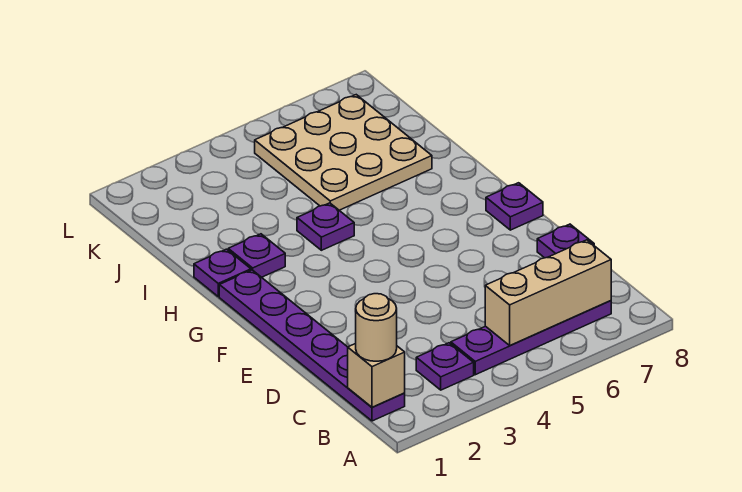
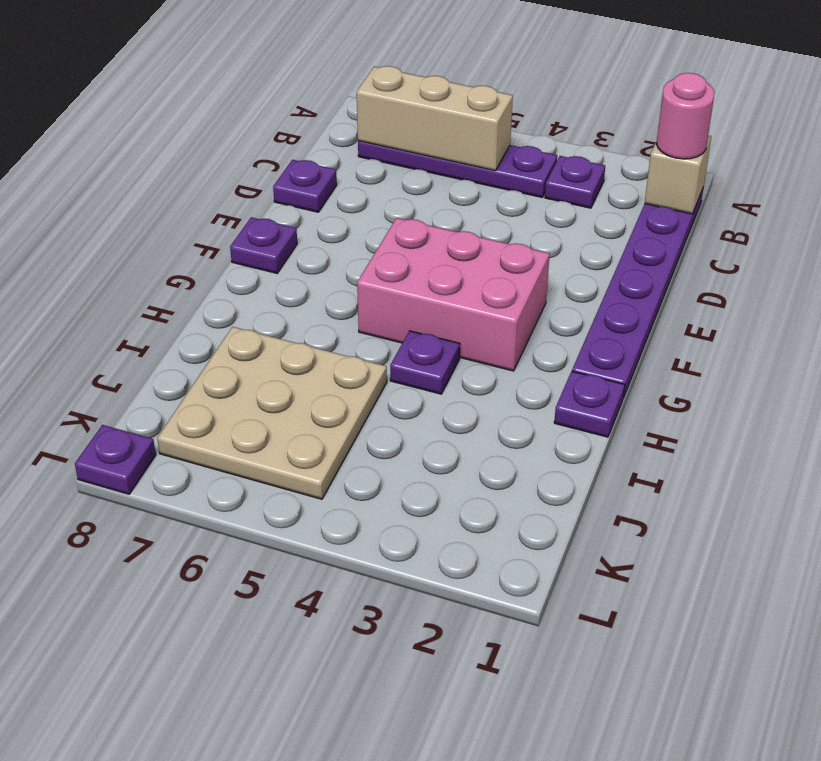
tan 1x1 round brick [356,294,397,361] -> pink 1x1 round brick [656,73,715,159]
none -> pink 2x3 brick [357,218,550,371]
purple 1x1 plate [228,234,285,277] -> purple 1x1 plate moved to [75,425,156,494]

